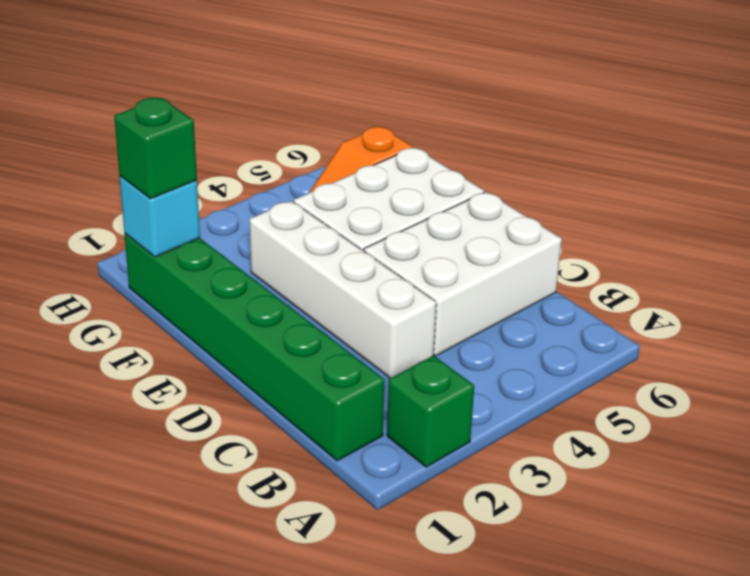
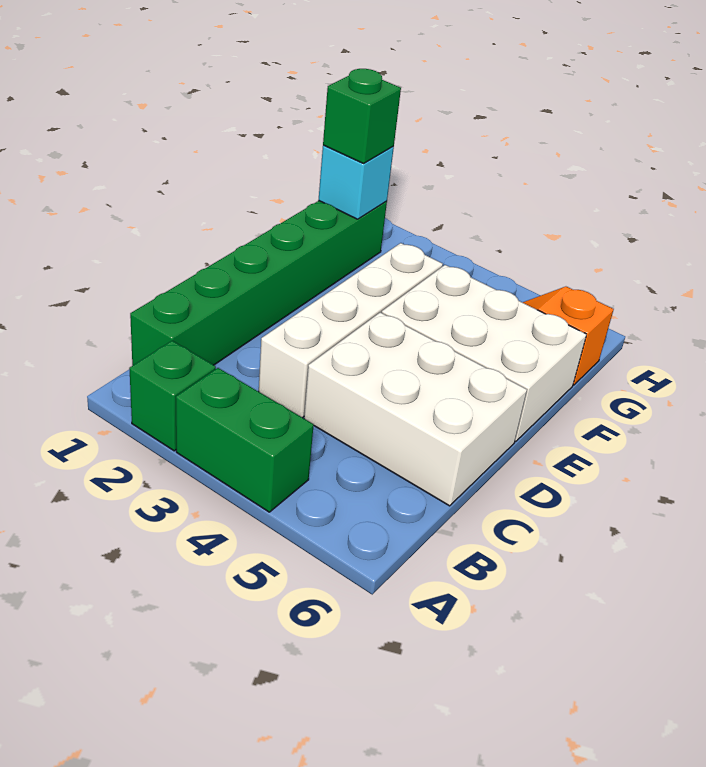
none -> green 1x2 brick [176,368,314,512]

